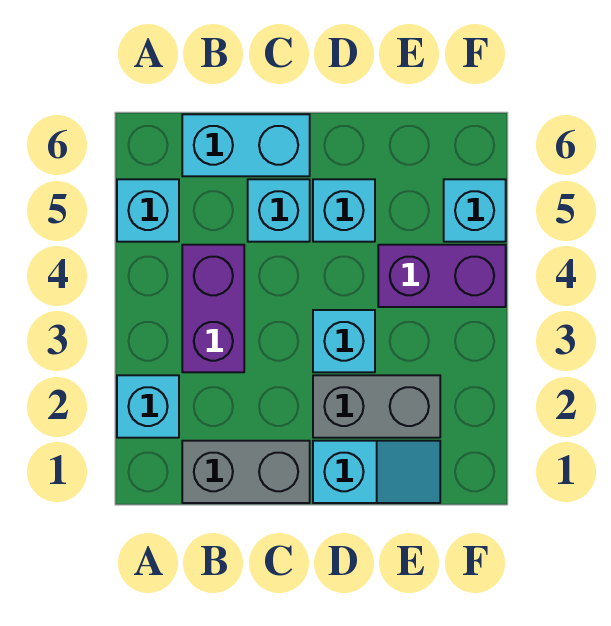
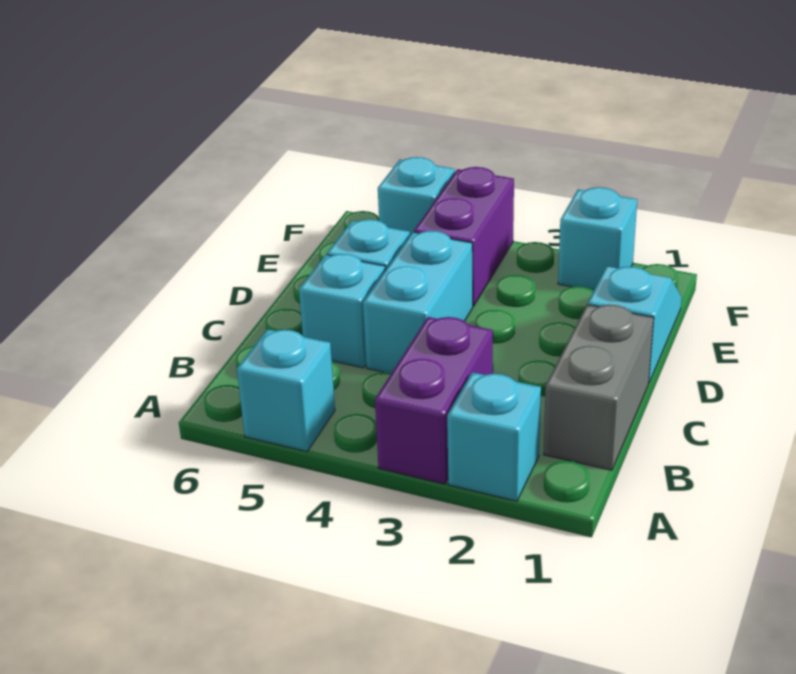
purple 1x2 brick [182,245,244,372] -> purple 1x2 brick turned to [375,317,493,484]
cyan 1x2 brick [182,114,310,176] -> cyan 1x2 brick moved to [363,231,473,373]
grey 1x2 brick [313,375,440,438] -> none
cyan 1x1 brick [313,310,375,372] -> cyan 1x1 brick moved to [558,187,637,291]

